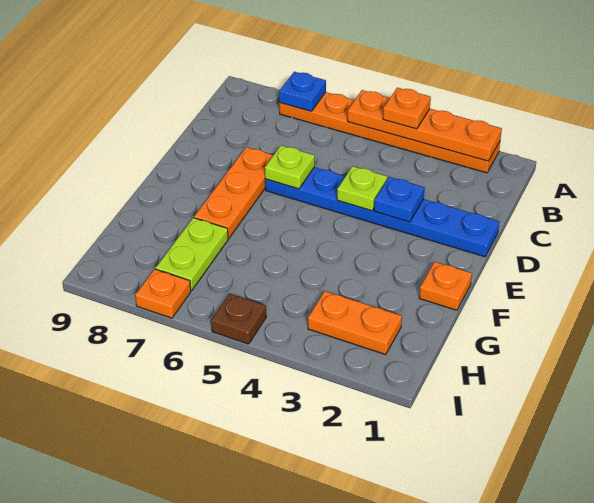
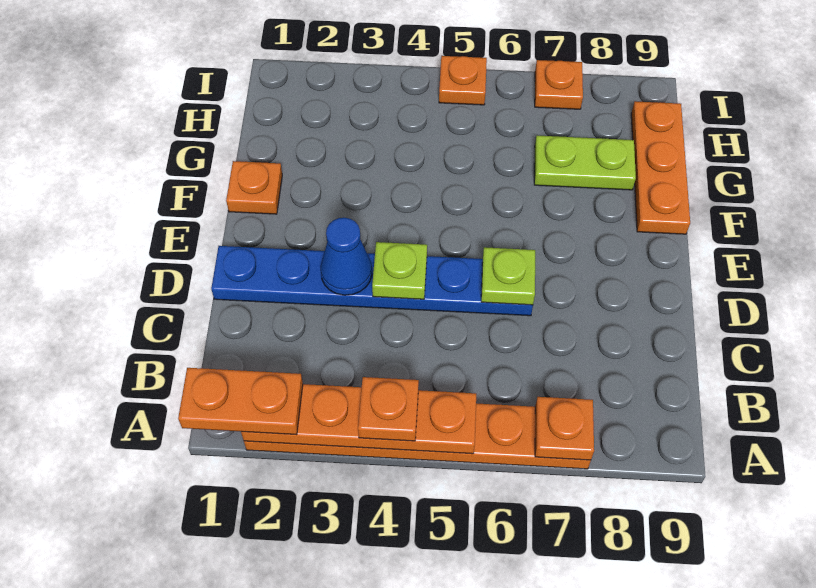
blue 1x1 plate [279,72,326,111] -> orange 1x1 plate [535,397,594,460]
blue 1x1 plate [374,177,425,222] -> blue 1x1 cone [321,218,372,295]
orange 1x3 plate [194,147,273,238] -> orange 1x3 plate moved to [631,101,690,234]
lime 1x2 plate [156,218,228,291] -> lime 1x2 plate turned to [534,135,636,190]
orange 1x2 plate [308,291,402,355] -> orange 1x2 plate moved to [178,368,303,435]
brown 1x1 plate [211,294,266,344] -> orange 1x1 plate [439,56,487,105]

